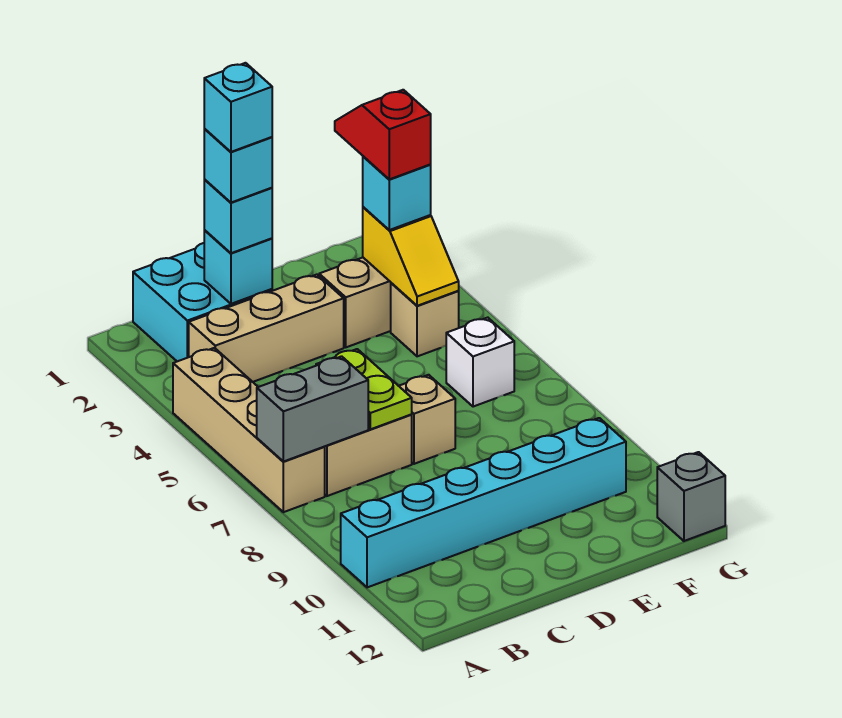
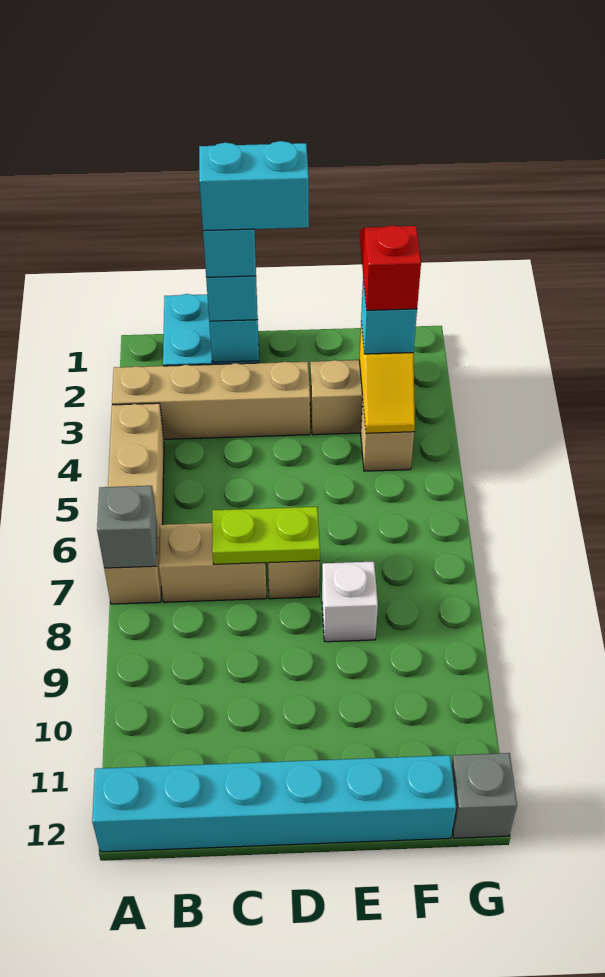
grey 1x2 brick [257,356,368,462] -> grey 1x1 brick [97,486,157,568]
cyan 1x6 brick [341,418,626,587] -> cyan 1x6 brick moved to [92,755,456,852]
tan 1x3 brick [189,275,344,382] -> tan 1x4 brick [112,362,310,439]
cyan 1x1 brick [204,63,272,152] -> cyan 1x2 brick [199,141,309,231]
lime 1x2 plate [316,349,412,429] -> lime 1x2 plate turned to [212,507,320,564]
white 1x1 brick [446,318,514,407] -> white 1x1 brick moved to [322,562,378,642]

